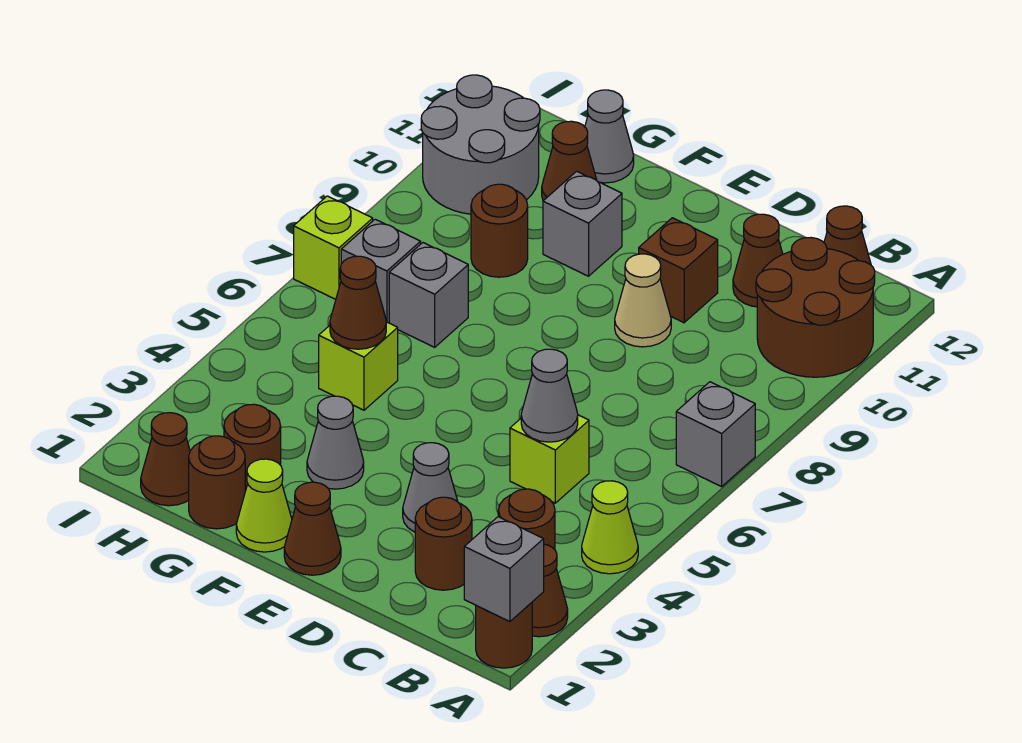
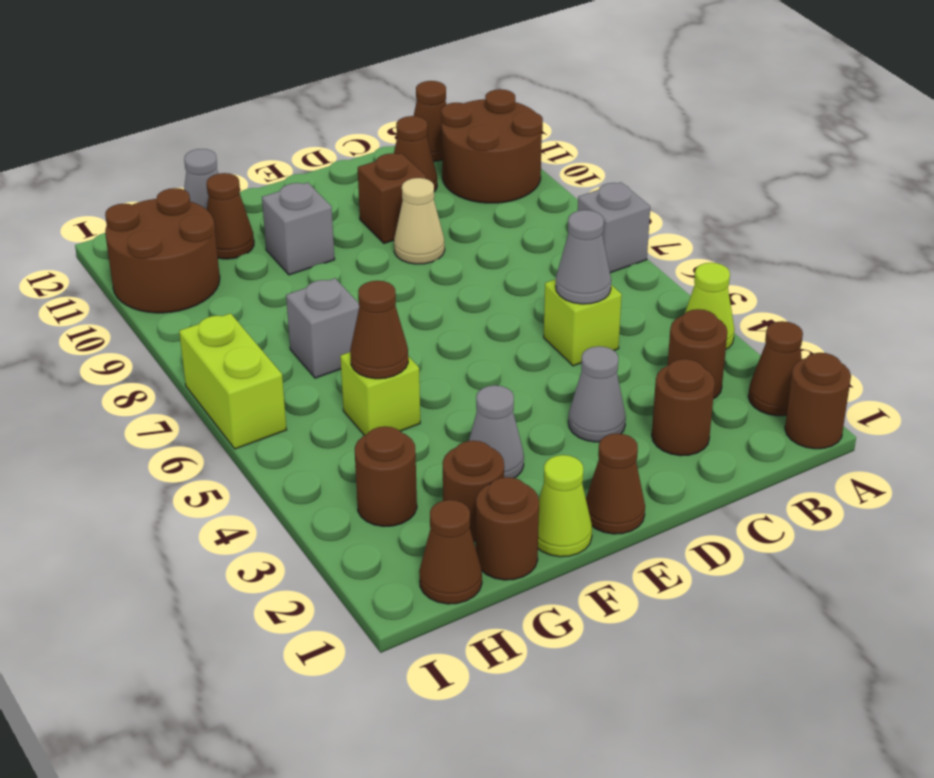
grey 1x1 brick [464,517,544,622] -> none
brown 1x1 round brick [471,184,528,277] -> brown 1x1 round brick moved to [355,426,417,526]
grey 1x1 brick [341,219,421,323] -> none
grey 2x2 round brick [421,75,540,214] -> brown 2x2 round brick [105,188,220,313]
lime 1x1 brick [294,196,373,299] -> lime 1x2 brick [179,313,286,449]

